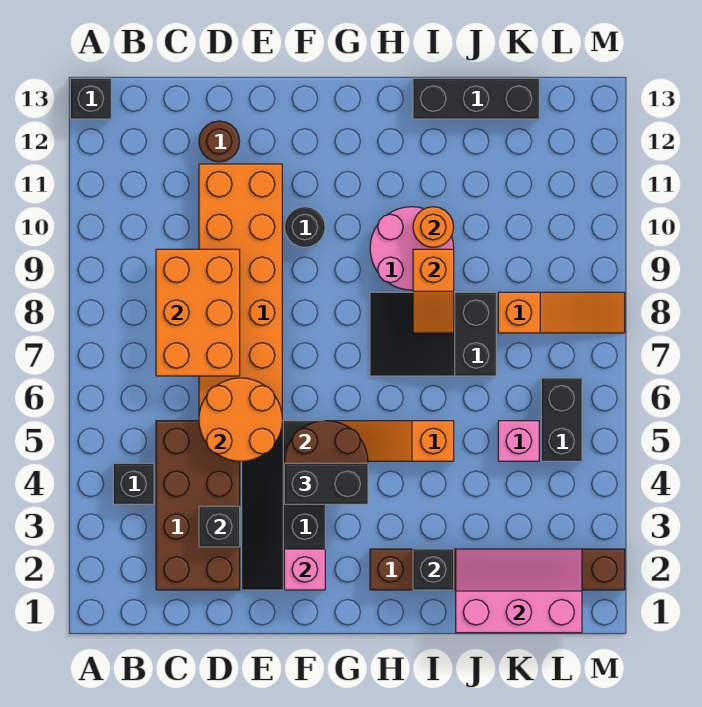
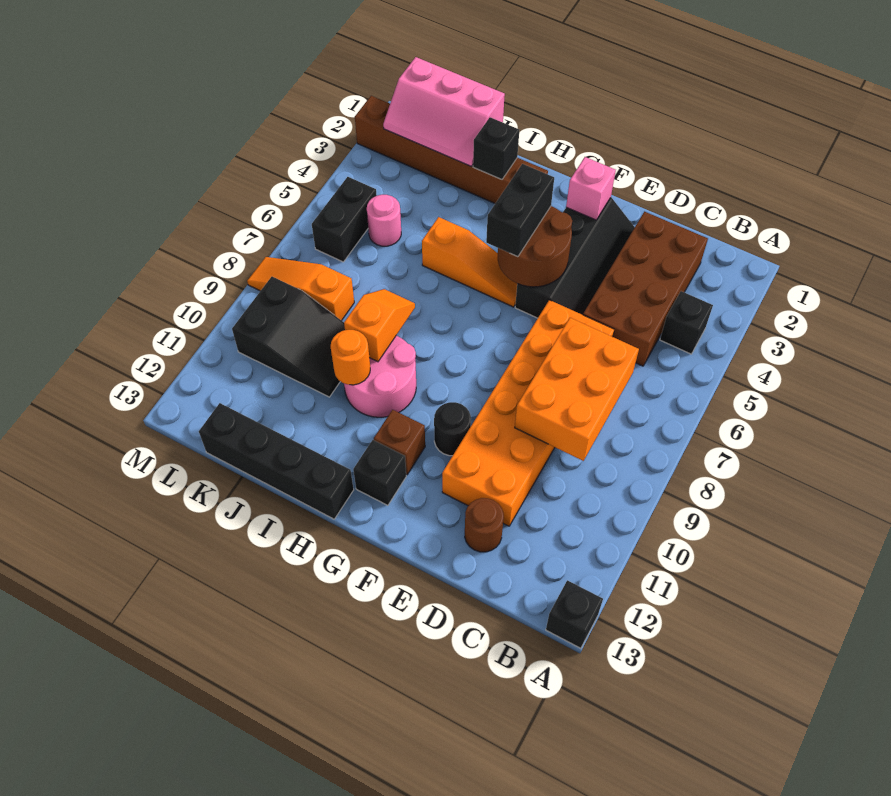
black 1x1 brick [199,506,240,547] -> black 1x1 brick moved to [353,440,406,505]
orange 2x2 round brick [199,378,282,461] -> none
black 1x2 brick [284,463,368,504] -> black 1x2 brick turned to [486,164,554,257]
none -> brown 1x1 brick [374,410,425,475]
black 2x3 slope [370,292,496,376] -> black 2x3 slope moved to [232,277,345,397]
black 1x3 brick [413,78,539,119] -> black 1x4 brick [199,403,354,519]
pink 1x1 brick [498,421,539,461] -> pink 1x1 round brick [367,195,401,246]

